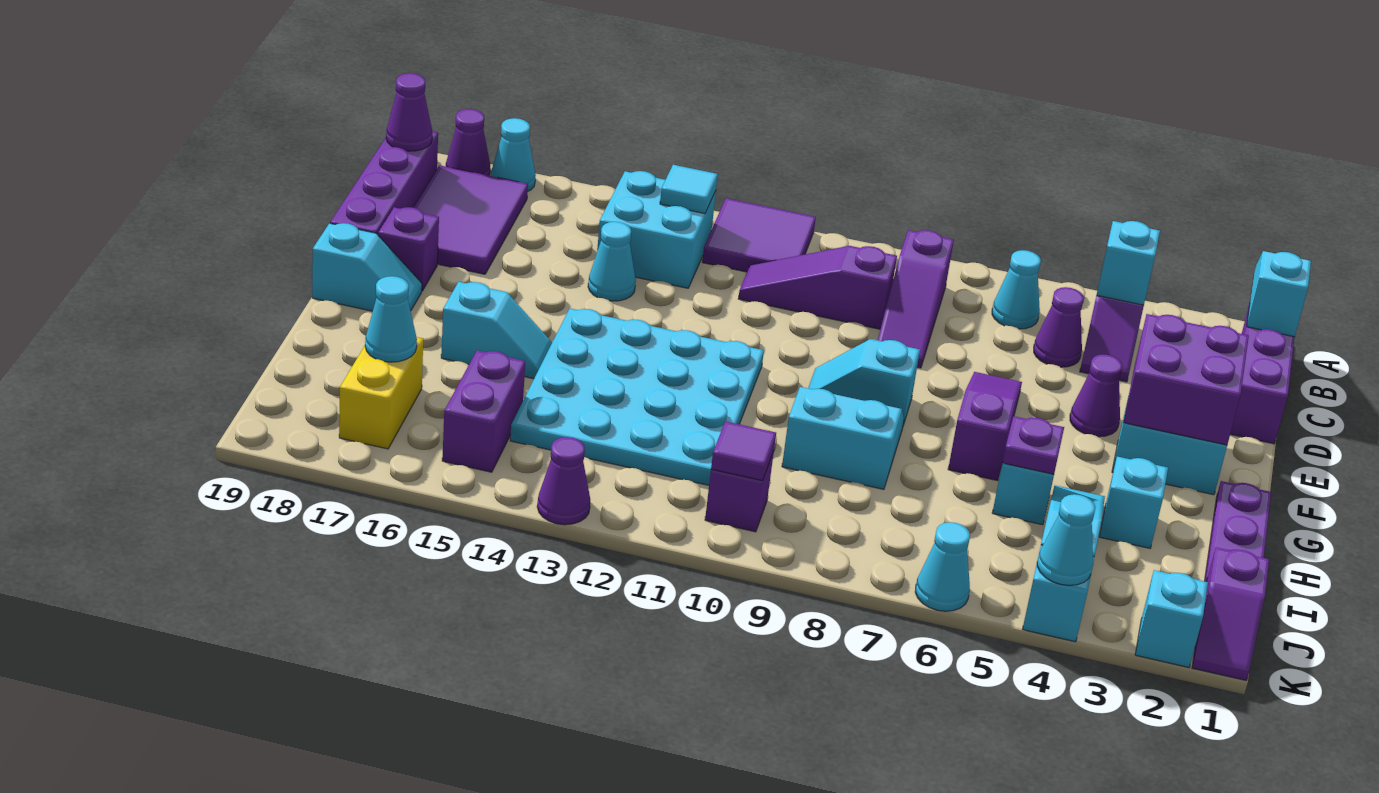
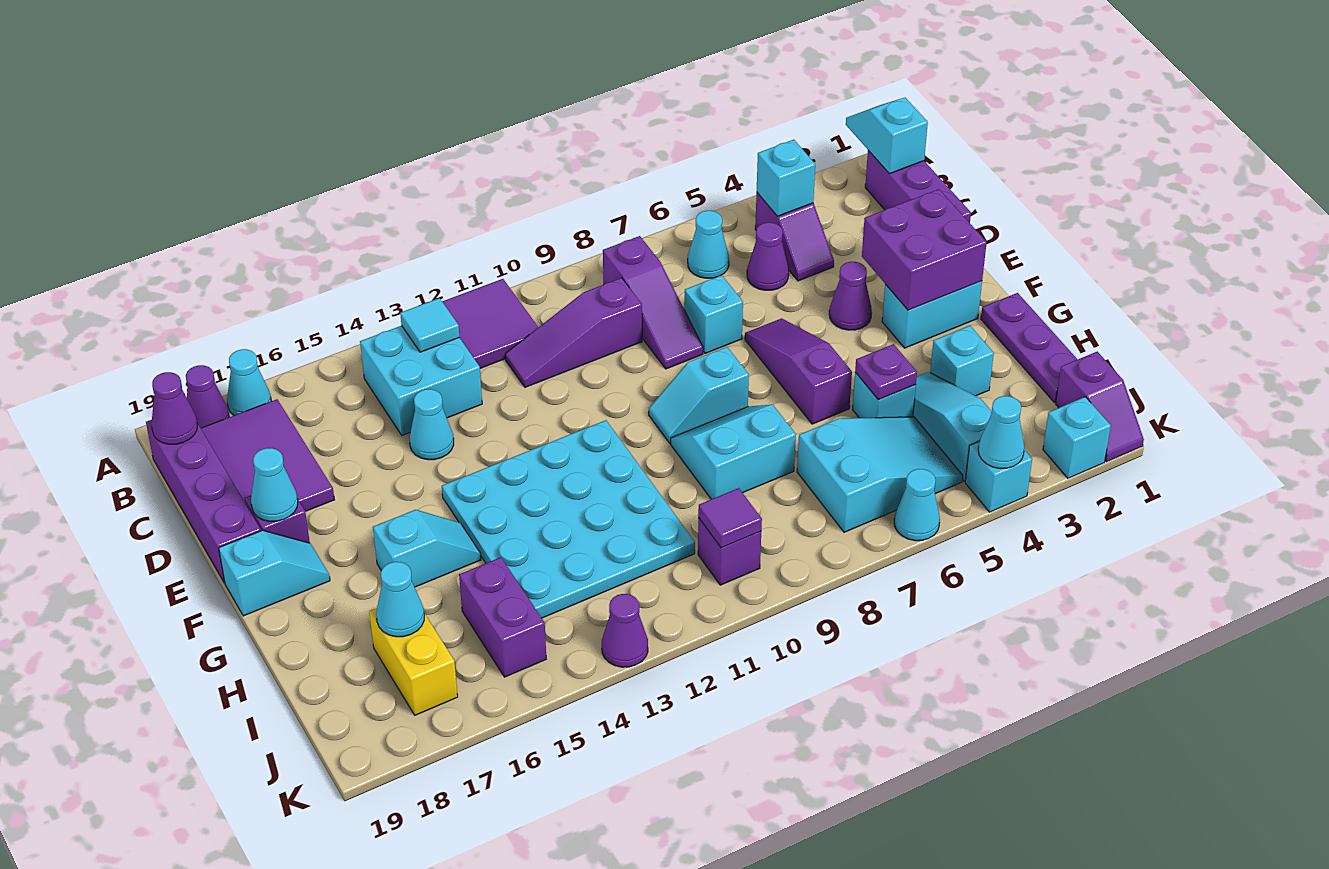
none -> cyan 1x1 brick [684,275,743,353]
none -> cyan 1x1 cone [251,448,298,521]
none -> cyan 2x3 slope [797,417,963,532]

